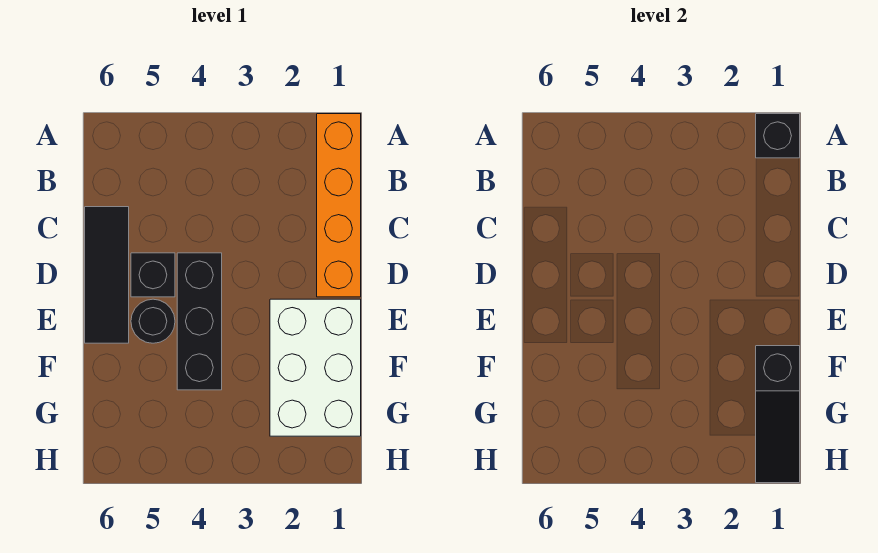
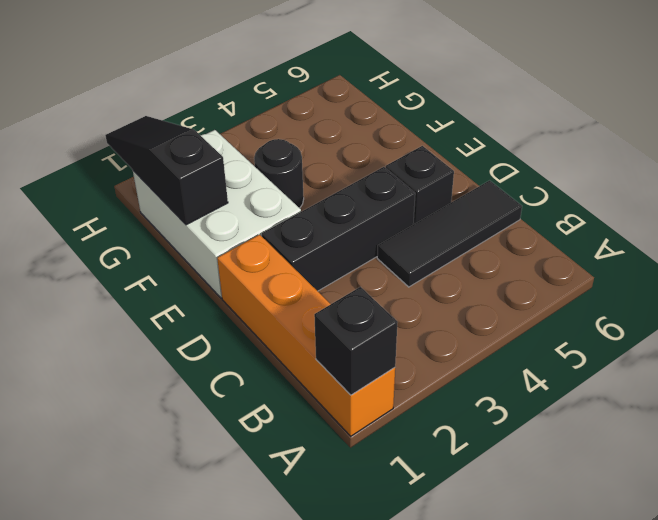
black 1x3 tile [85,207,129,343] -> black 1x3 tile turned to [377,181,522,287]
black 1x3 brick [177,253,222,390] -> black 1x3 brick turned to [262,167,415,291]
black 1x1 round brick [131,299,175,343] -> black 1x1 round brick moved to [254,139,304,208]

